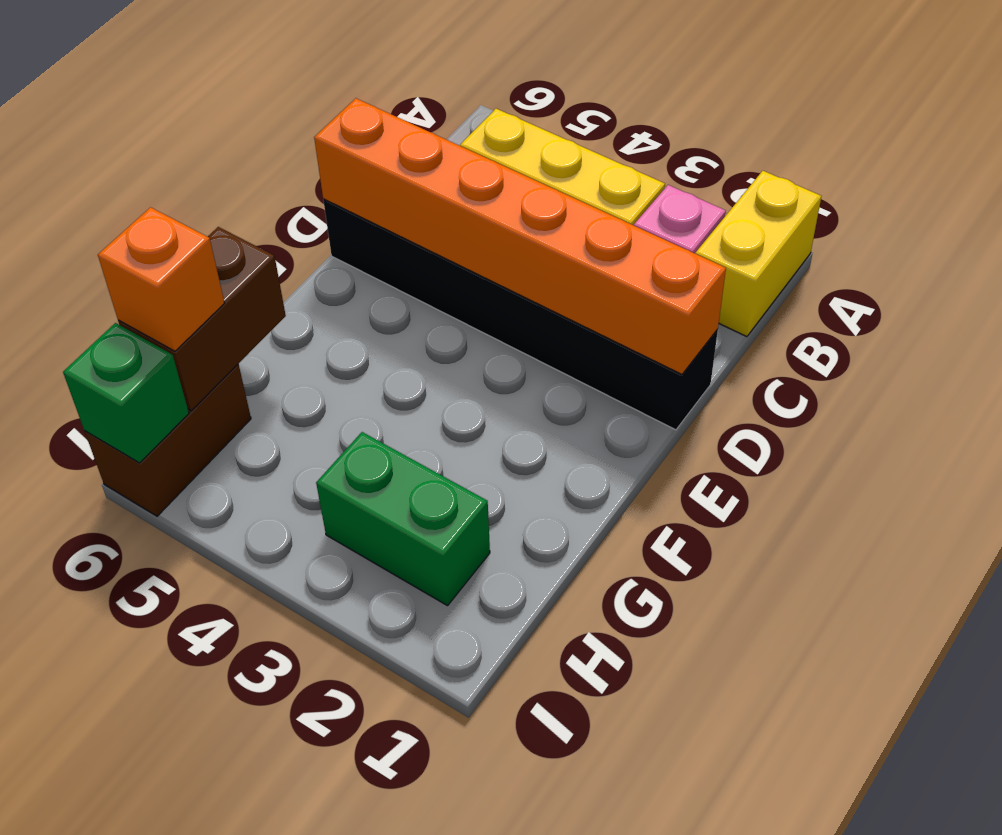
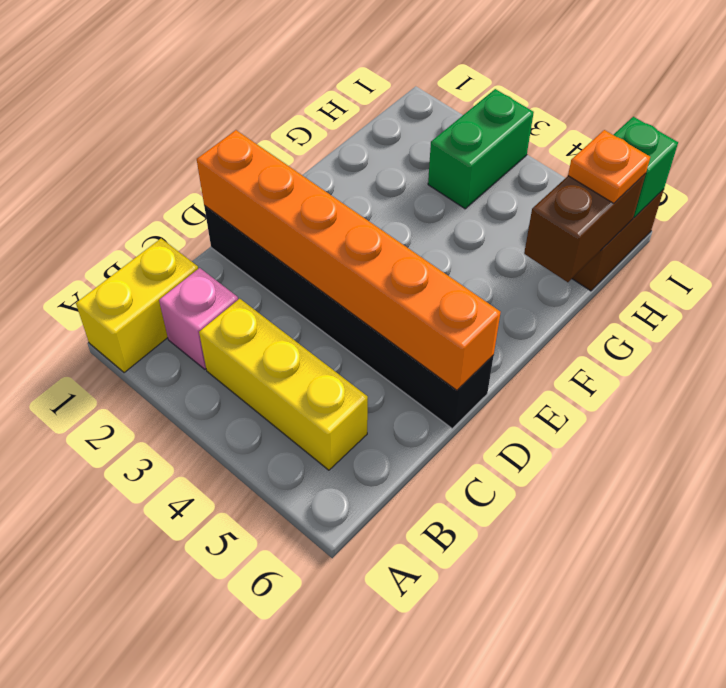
green 1x2 brick [316,432,490,606] -> green 1x2 brick turned to [428,89,534,209]
orange 1x1 brick [98,207,224,351] -> orange 1x1 plate [568,130,650,203]

